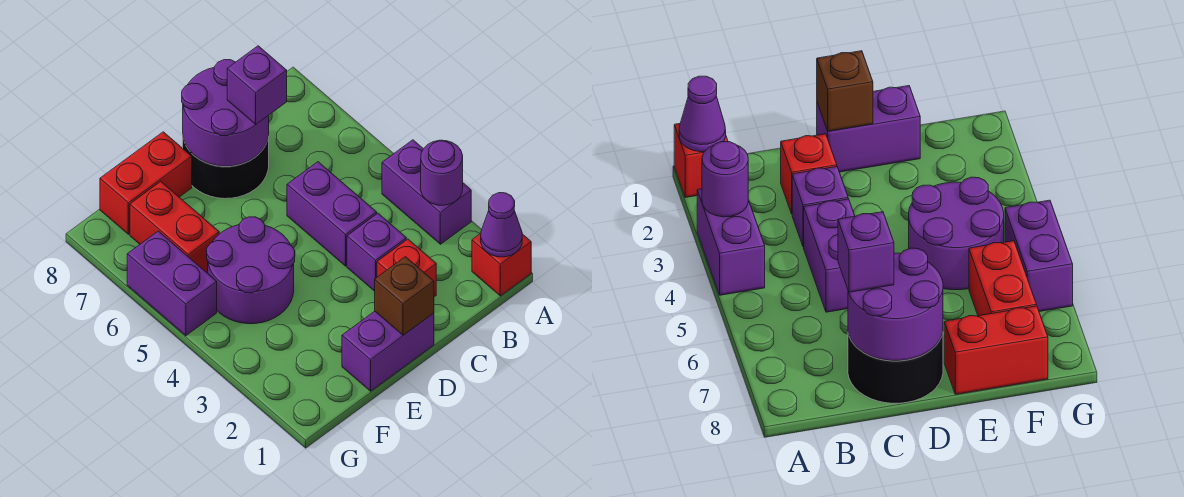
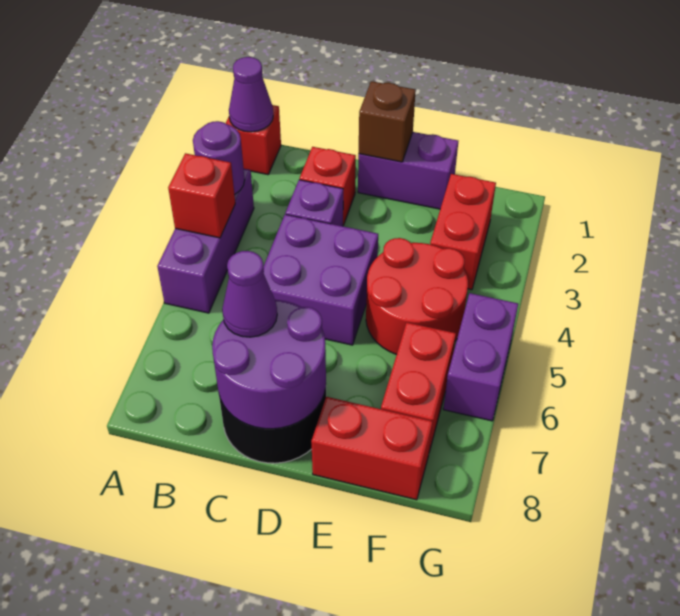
purple 1x2 brick [382,140,471,244] -> purple 1x3 brick [157,169,254,313]
none -> red 1x1 brick [168,153,235,238]
purple 1x2 brick [287,162,377,266] -> purple 2x2 brick [263,214,378,345]
purple 1x1 brick [227,46,287,124] -> purple 1x1 cone [222,251,277,337]
purple 2x2 round brick [207,217,295,324] -> red 2x2 round brick [366,238,468,355]
none -> red 1x2 brick [430,174,496,290]

